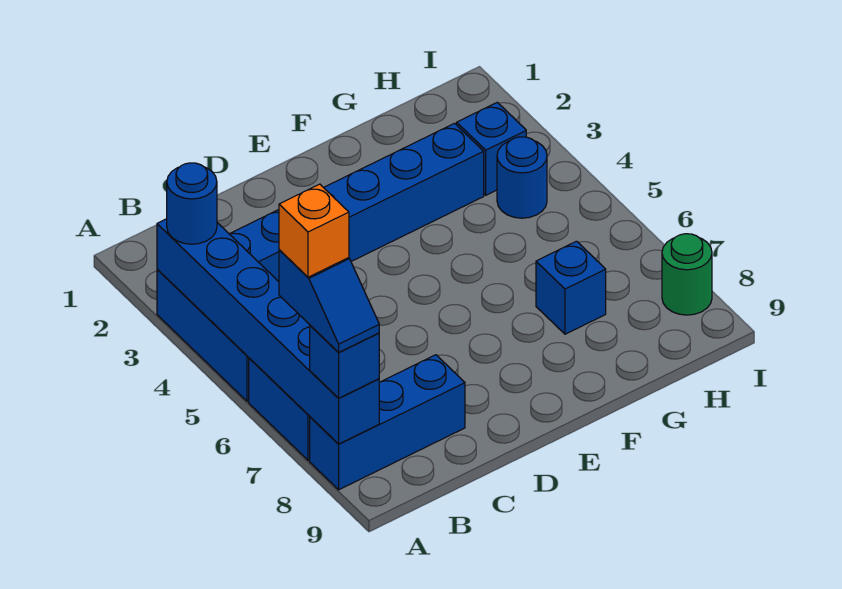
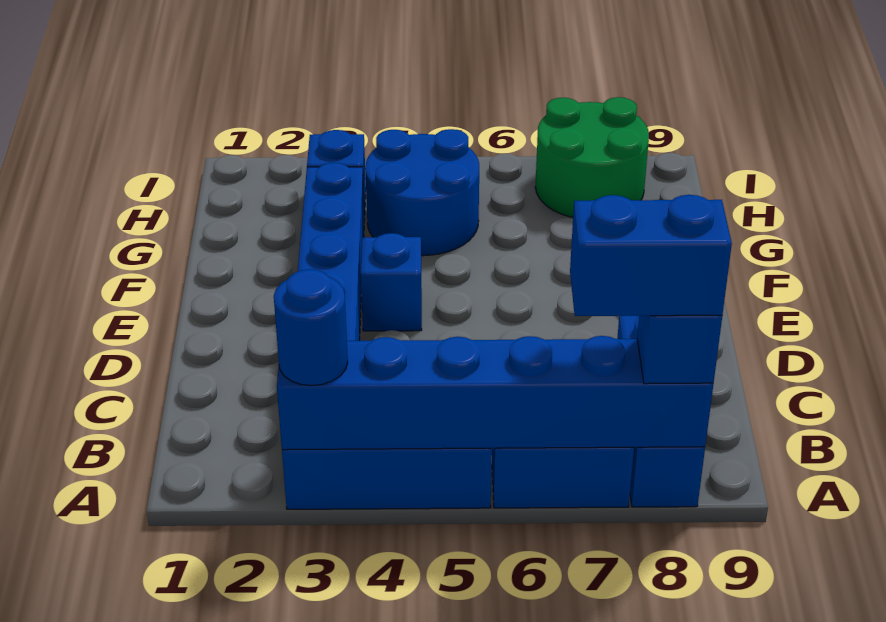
blue 1x2 slope [279,250,379,353] -> blue 1x2 brick [570,195,732,316]
orange 1x1 brick [279,184,349,277] -> none
blue 1x1 brick [536,241,606,334] -> blue 1x1 brick moved to [361,233,422,331]
blue 1x1 round brick [497,137,547,218] -> blue 2x2 round brick [365,129,479,256]
green 1x1 round brick [662,234,712,315] -> green 2x2 round brick [535,97,649,217]

